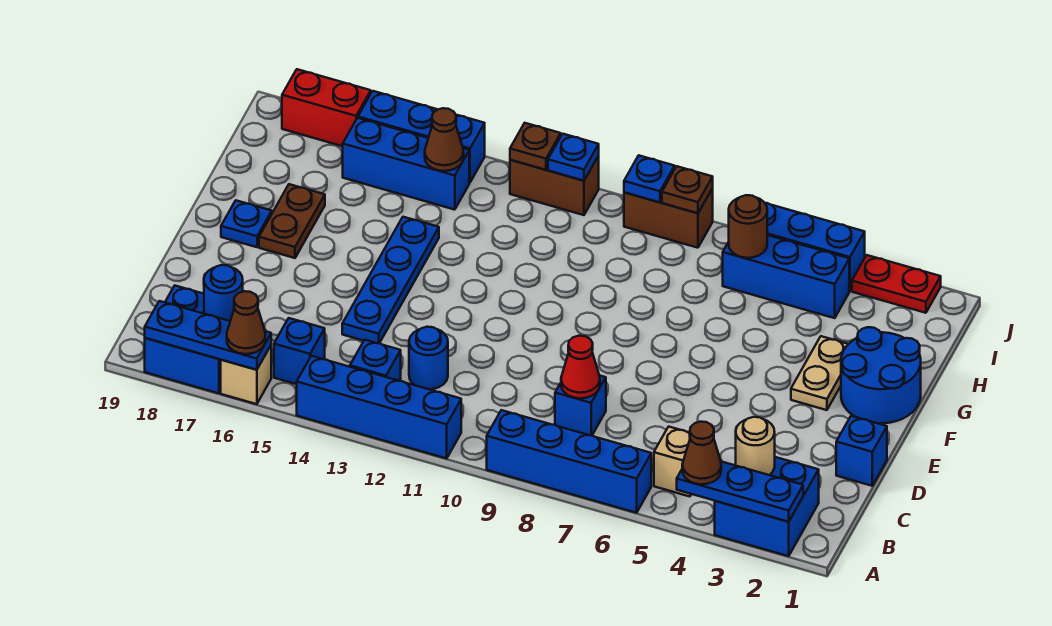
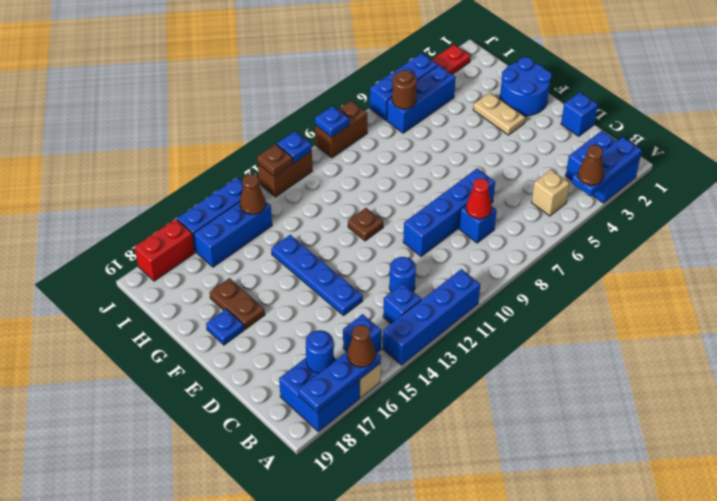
blue 1x4 brick [487,410,651,513] -> blue 1x4 brick moved to [403,168,495,256]
tan 1x1 round brick [736,417,775,475] -> none
brown 1x1 plate [662,166,713,213] -> brown 1x1 plate moved to [348,208,383,241]

